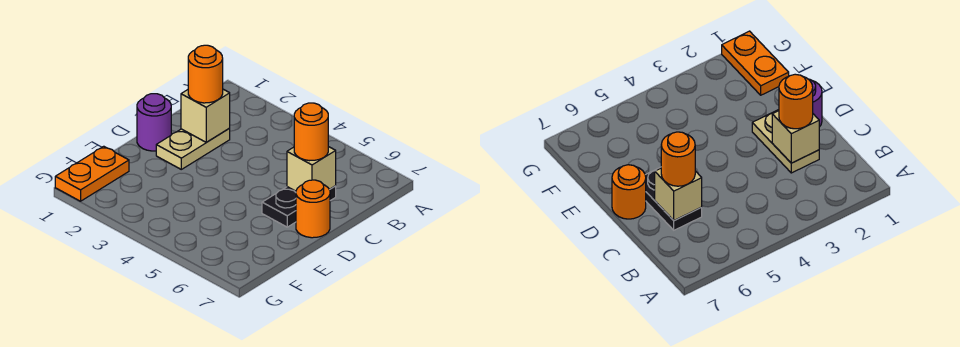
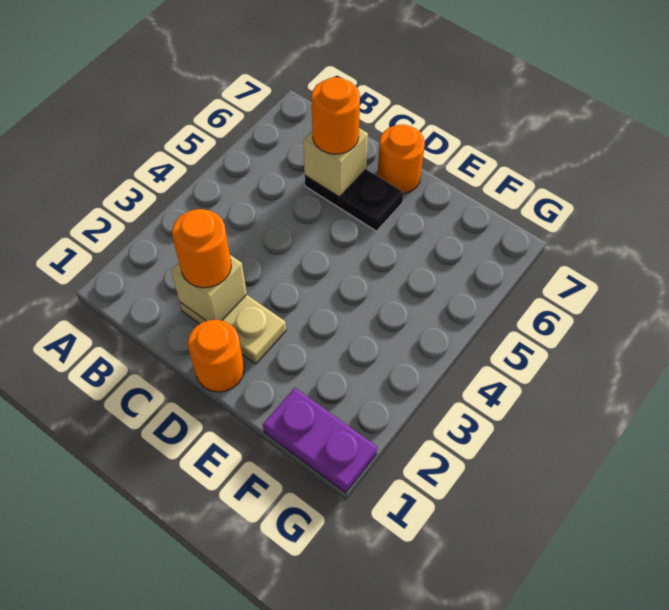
purple 1x1 round brick [137,94,171,151] -> orange 1x1 round brick [188,320,244,392]
orange 1x2 plate [55,146,129,201] -> purple 1x2 plate [263,388,377,493]

